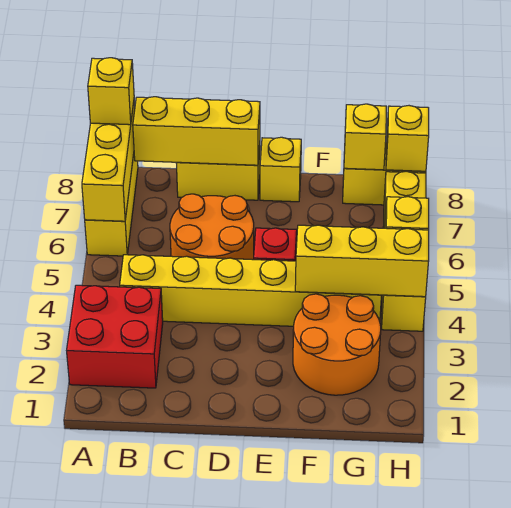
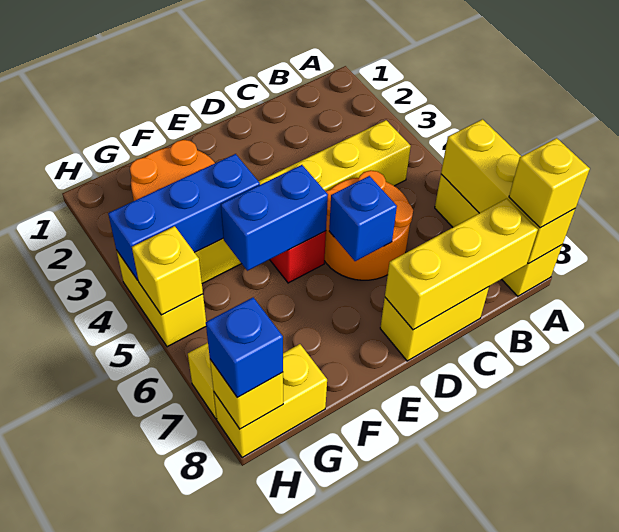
red 2x2 brick [67,285,163,388] -> none
none -> blue 1x1 brick [329,176,397,261]
none -> blue 1x2 brick [221,165,328,271]
yellow 1x1 brick [260,137,301,202] -> none
yellow 1x3 brick [295,225,429,297] -> blue 1x3 brick [108,154,260,280]
yellow 1x1 brick [344,104,386,170] -> none
none -> blue 1x1 brick [206,298,283,398]

